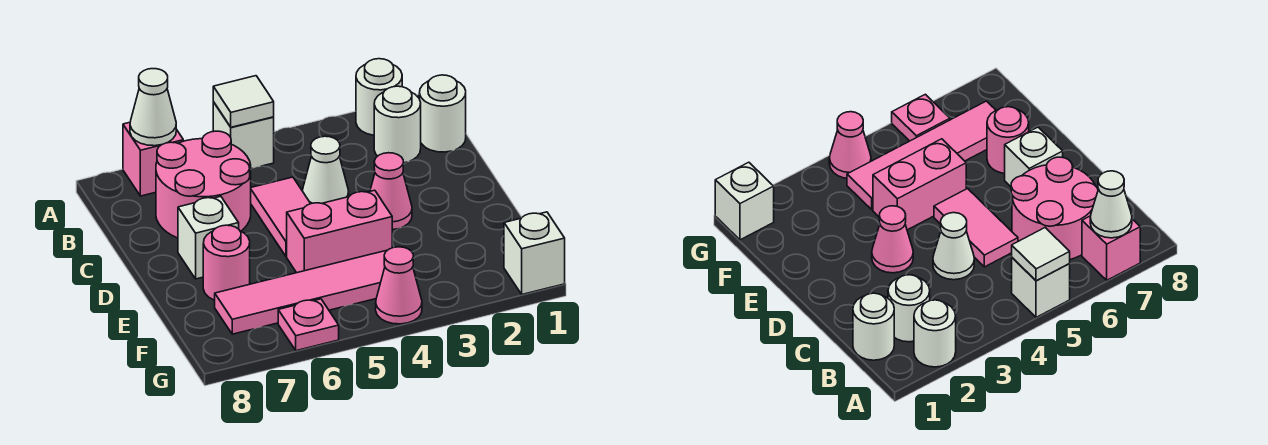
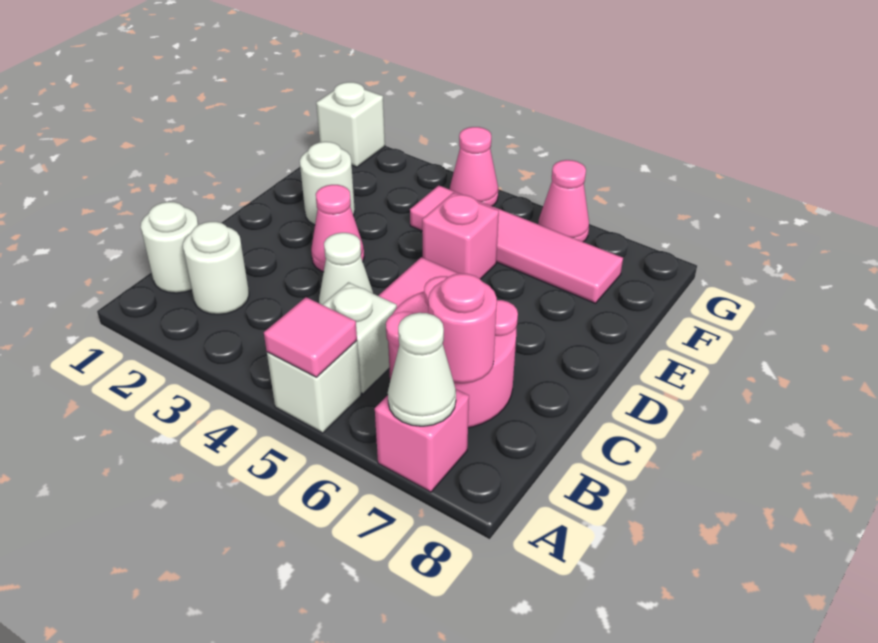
white 1x1 round brick [356,59,402,135] -> white 1x1 round brick moved to [300,142,355,225]
white 1x1 tile [213,76,274,127] -> pink 1x1 tile [264,297,357,377]
white 1x1 brick [178,196,239,279] -> white 1x1 brick moved to [322,282,397,394]
pink 1x2 brick [287,190,392,273] -> pink 1x1 brick [422,193,499,279]
pink 1x1 round brick [203,225,250,300] -> pink 1x1 round brick moved to [428,273,497,383]
pink 1x1 plate [278,299,339,351] -> pink 1x1 cone [538,160,589,242]

